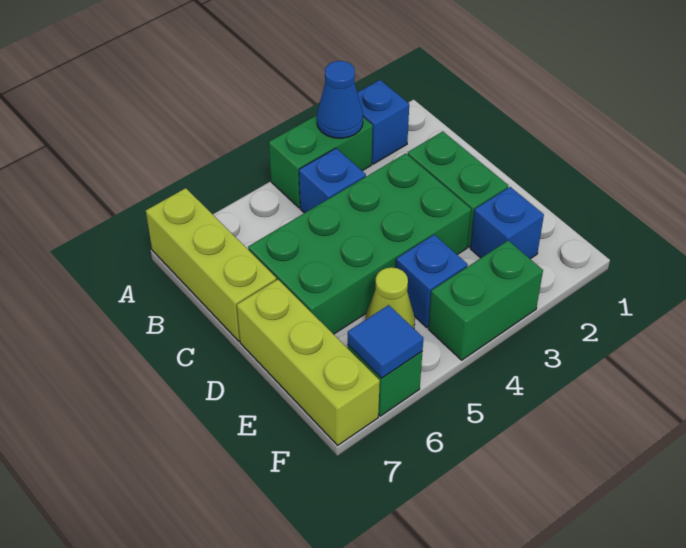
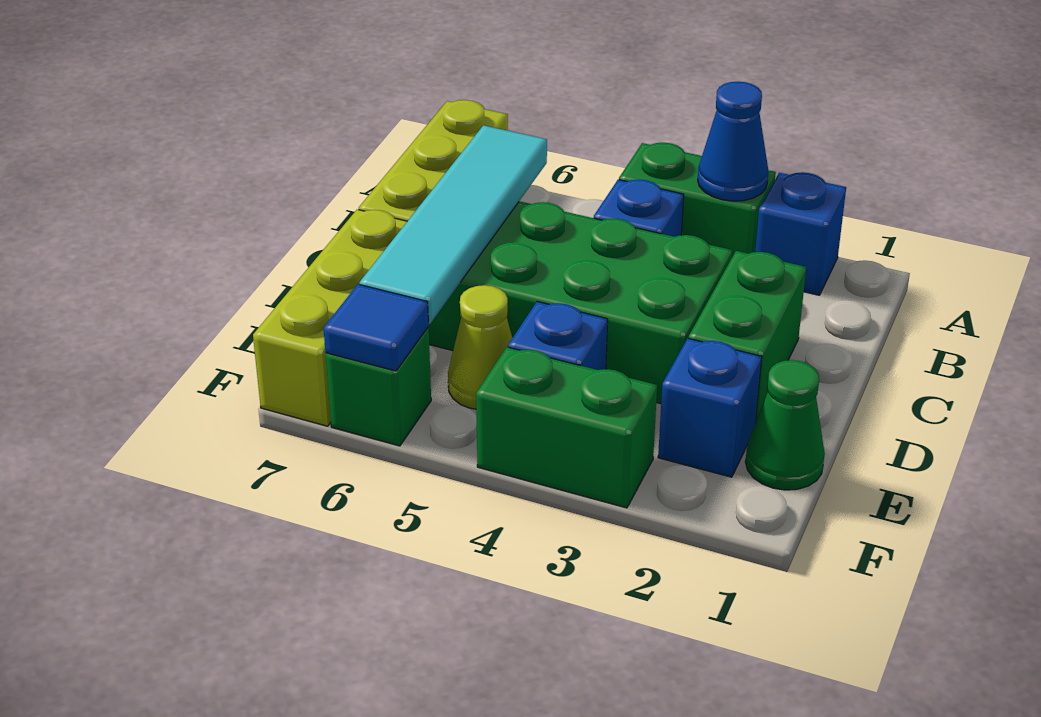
none -> cyan 1x4 tile [359,125,547,324]
none -> green 1x1 cone [745,360,825,490]

